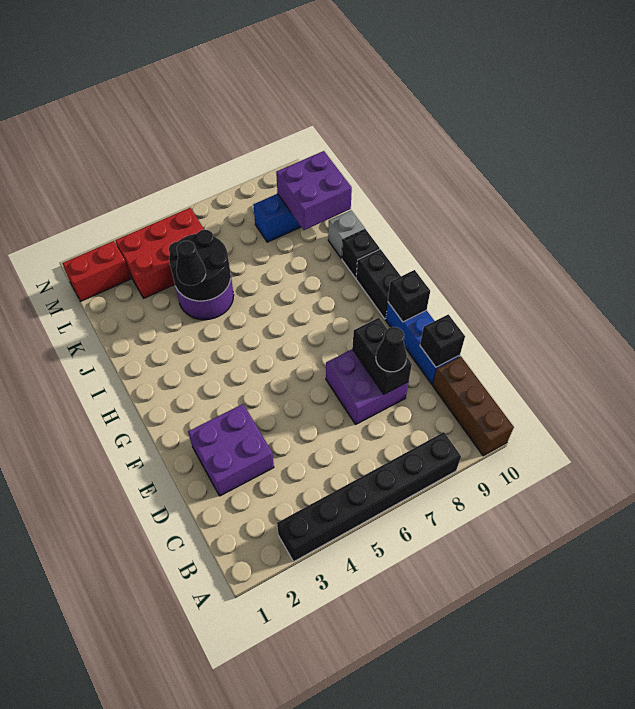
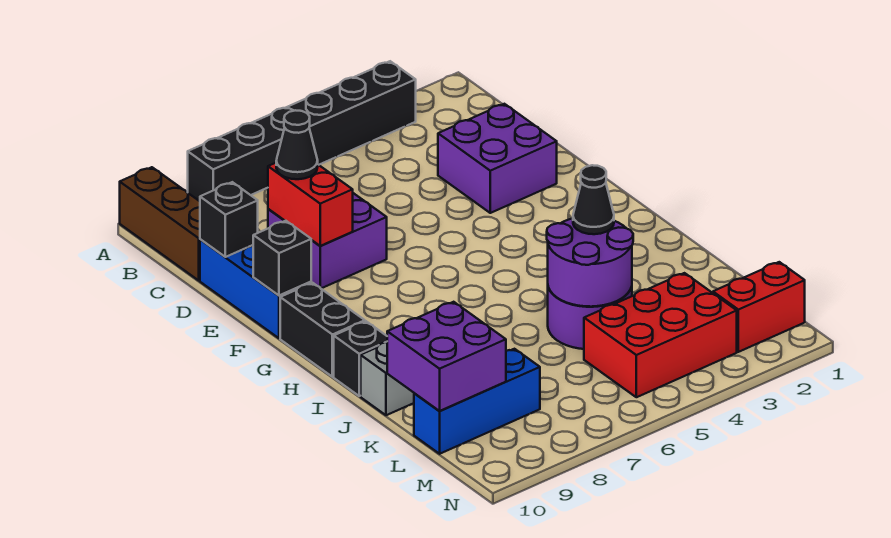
black 1x2 brick [352,318,412,394] -> red 1x2 brick [268,163,353,246]
black 2x2 round brick [169,230,231,301] -> purple 2x2 round brick [547,218,633,307]

